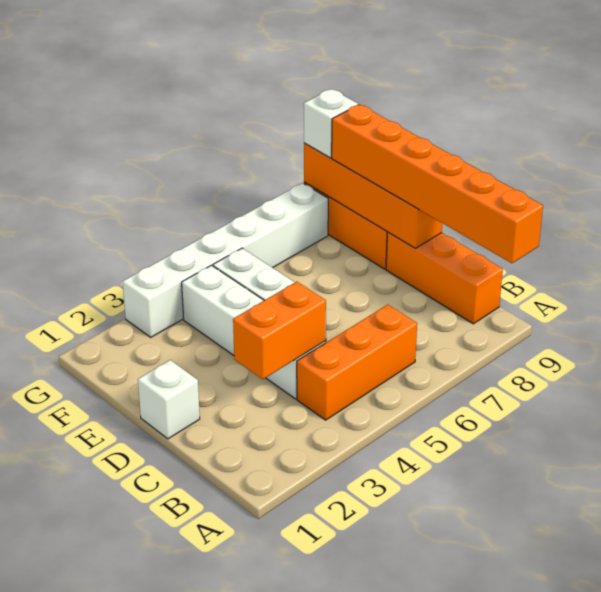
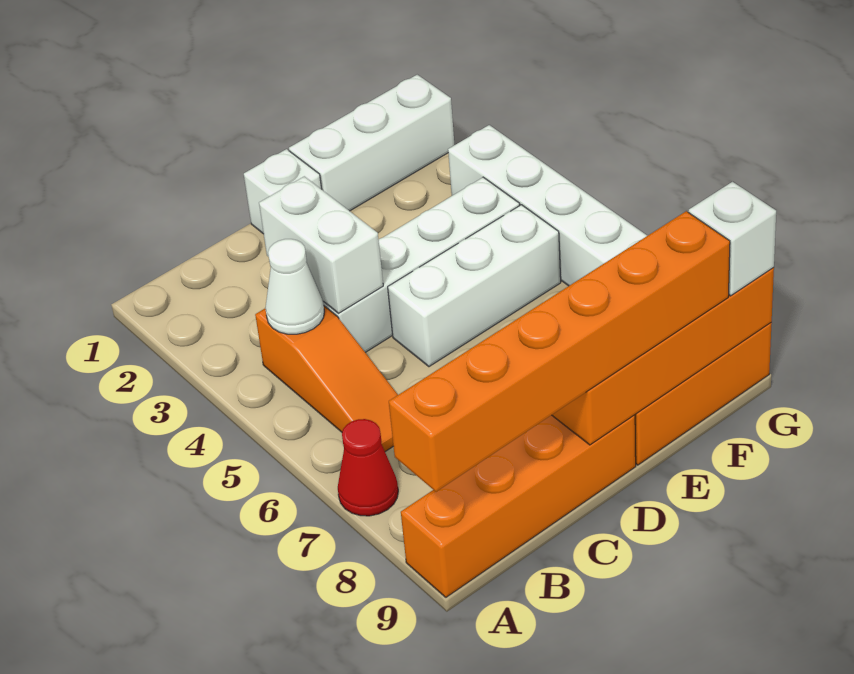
none -> red 1x1 cone [338,419,398,516]
orange 1x3 brick [297,305,417,420] -> orange 1x3 slope [255,306,398,452]
none -> white 1x1 cone [265,239,324,334]
orange 1x3 brick [386,233,503,324] -> orange 1x4 brick [401,415,636,597]
orange 1x2 brick [233,282,326,379] -> white 1x2 brick [259,176,383,313]
none -> white 1x3 brick [289,75,454,211]

